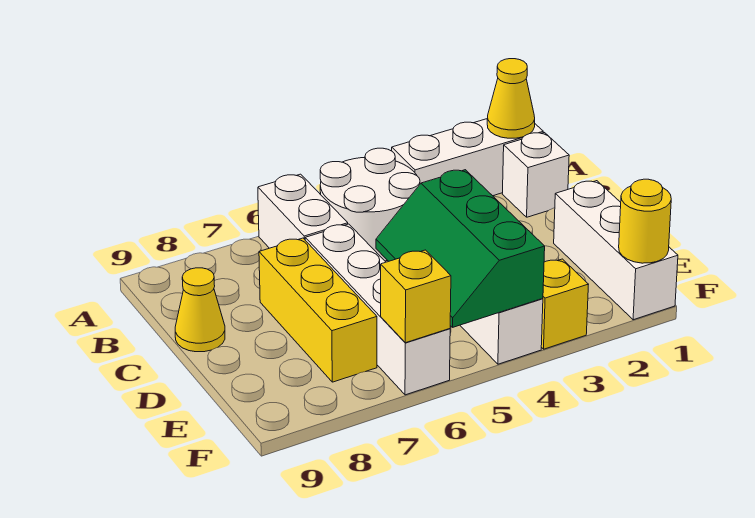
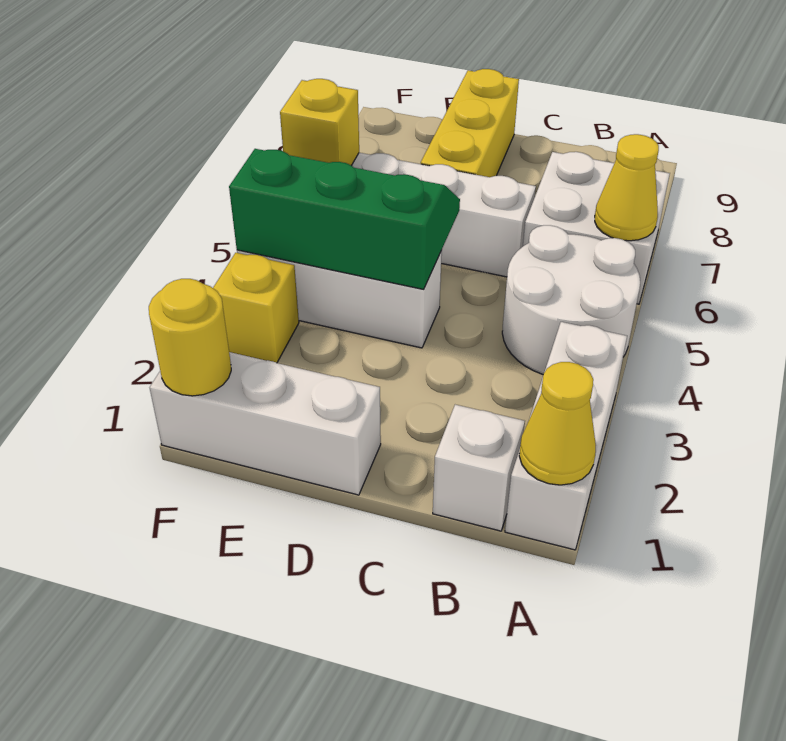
white 1x2 brick [258,174,348,248] -> white 2x2 brick [523,152,670,304]
yellow 1x3 brick [259,238,377,382] -> yellow 1x3 brick turned to [421,69,519,177]
yellow 1x1 cone [175,268,225,352] -> yellow 1x1 cone moved to [595,134,659,241]

